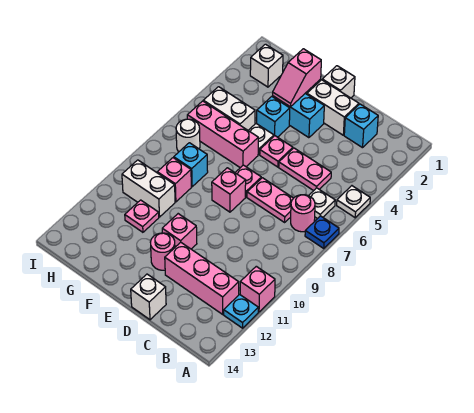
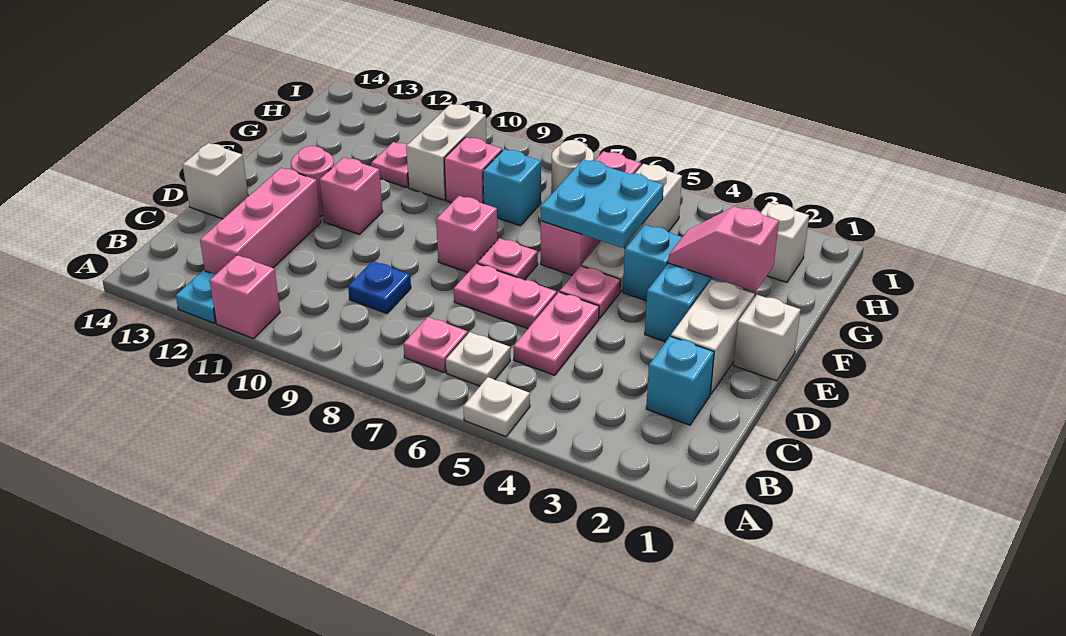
blue 1x1 plate [305,216,339,248] -> blue 1x1 plate moved to [348,261,411,313]
pink 1x1 round brick [291,195,315,232] -> pink 1x1 plate [403,317,468,372]
pink 1x2 plate [247,178,293,222] -> pink 1x2 plate turned to [454,263,557,329]
none -> cyan 2x2 plate [541,159,664,248]

